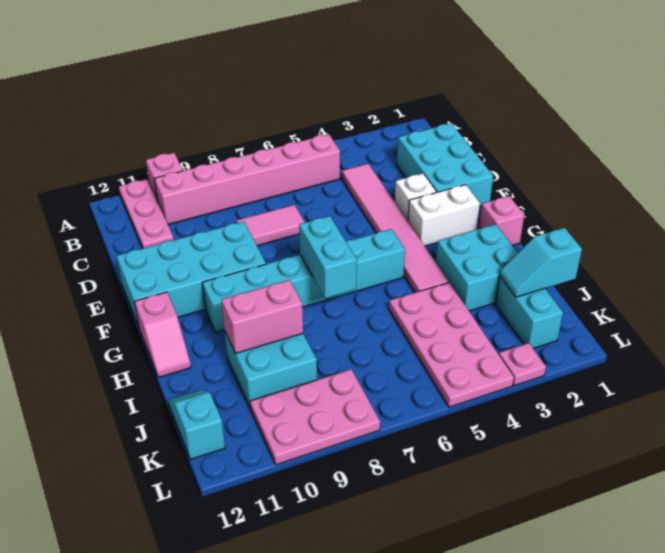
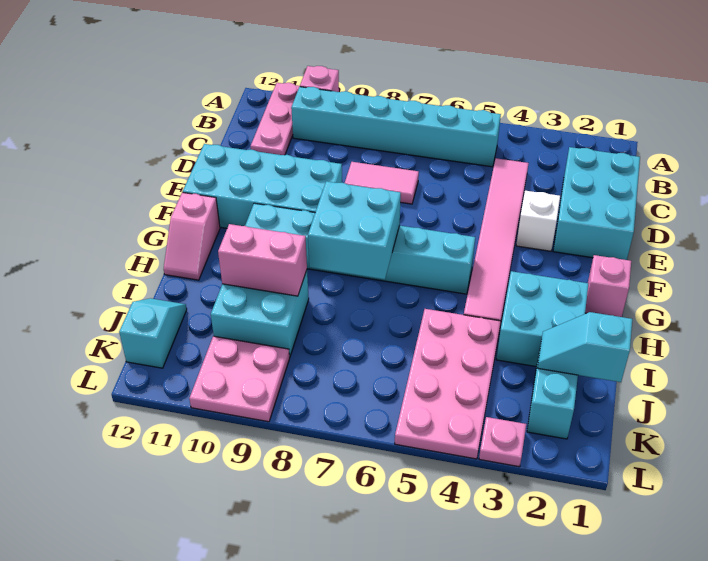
pink 1x6 brick [154,134,340,224] -> cyan 1x6 brick [291,87,501,167]
white 1x2 brick [408,185,480,246] -> none
cyan 1x2 brick [299,216,357,298] -> cyan 2x2 brick [308,181,401,279]
pink 2x3 plate [250,369,380,465] -> pink 2x2 plate [189,336,290,422]

